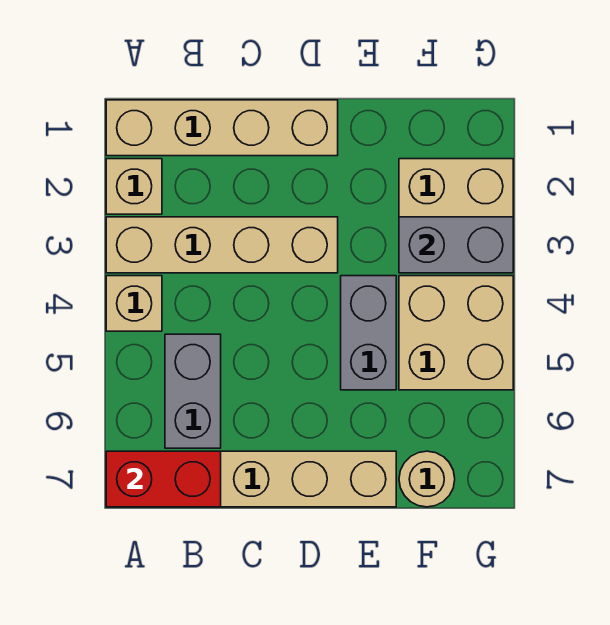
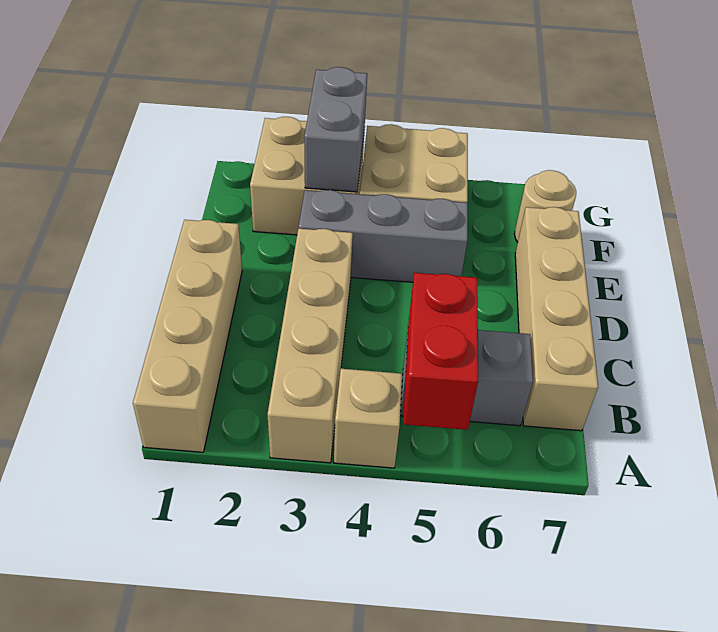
tan 1x1 brick [106,159,162,214] -> none
red 1x2 brick [106,451,221,507] -> red 1x2 brick moved to [403,273,478,430]
grey 1x2 brick [341,276,396,390] -> grey 1x3 brick [299,190,468,282]

